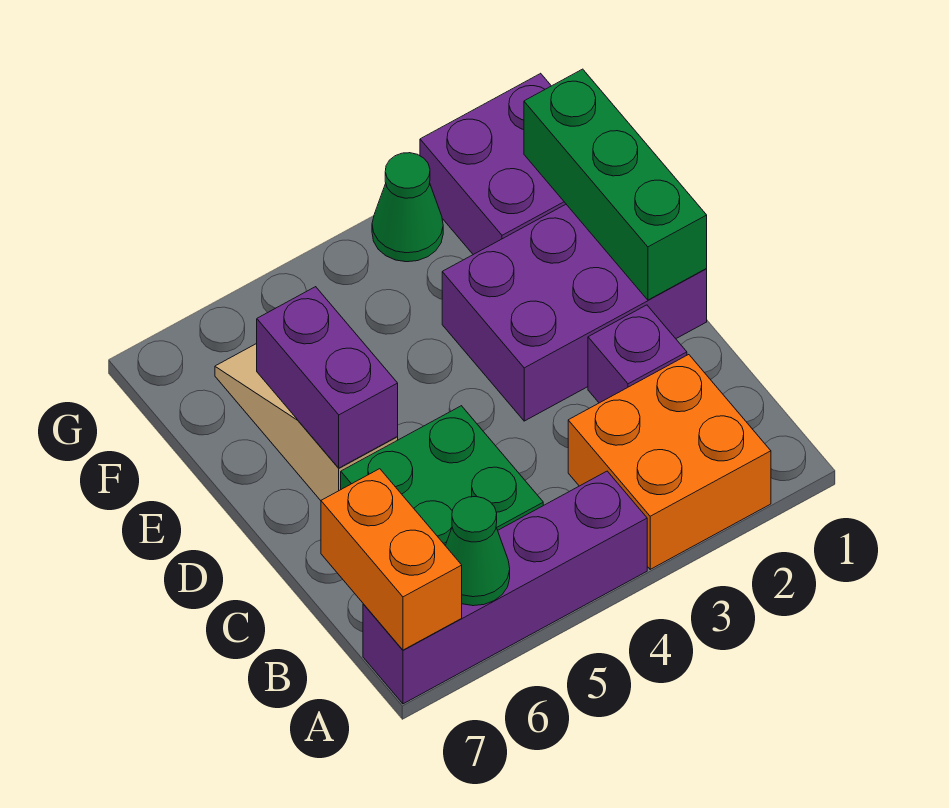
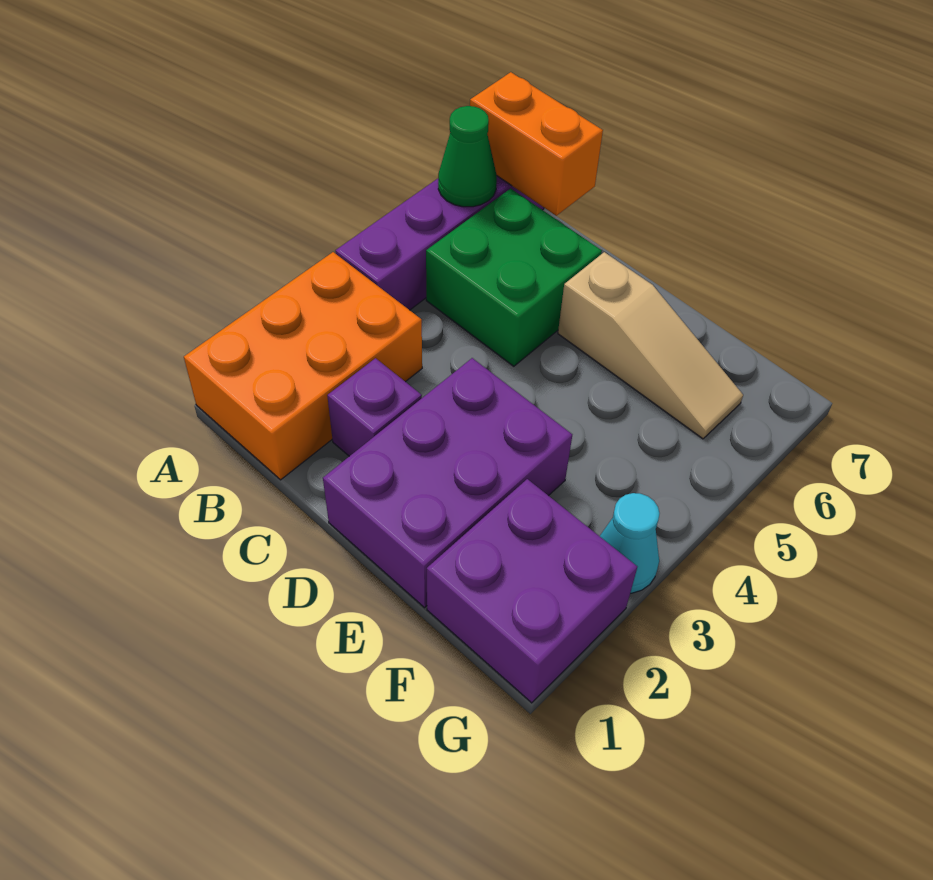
orange 2x2 brick [568,355,771,569] -> orange 2x3 brick [184,252,422,480]
green 1x3 brick [524,69,707,300] -> none
purple 1x2 brick [257,287,398,468] -> none
green 1x1 cone [372,153,443,262] -> cyan 1x1 cone [600,493,660,593]

